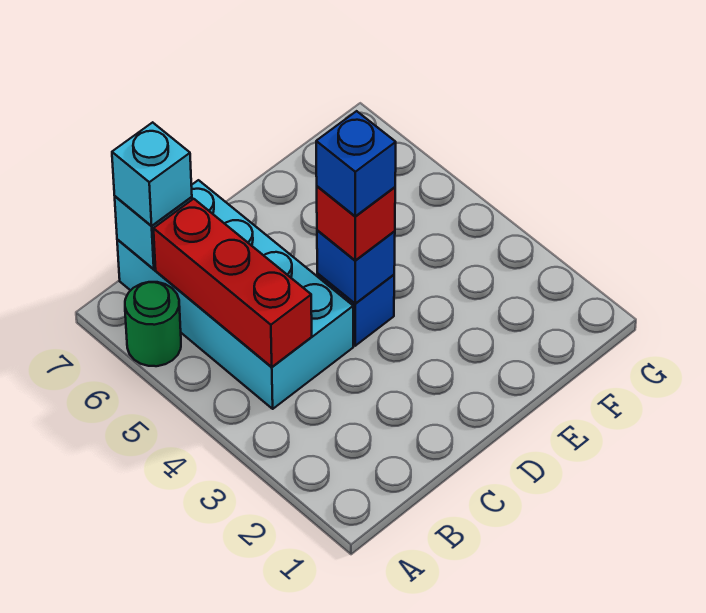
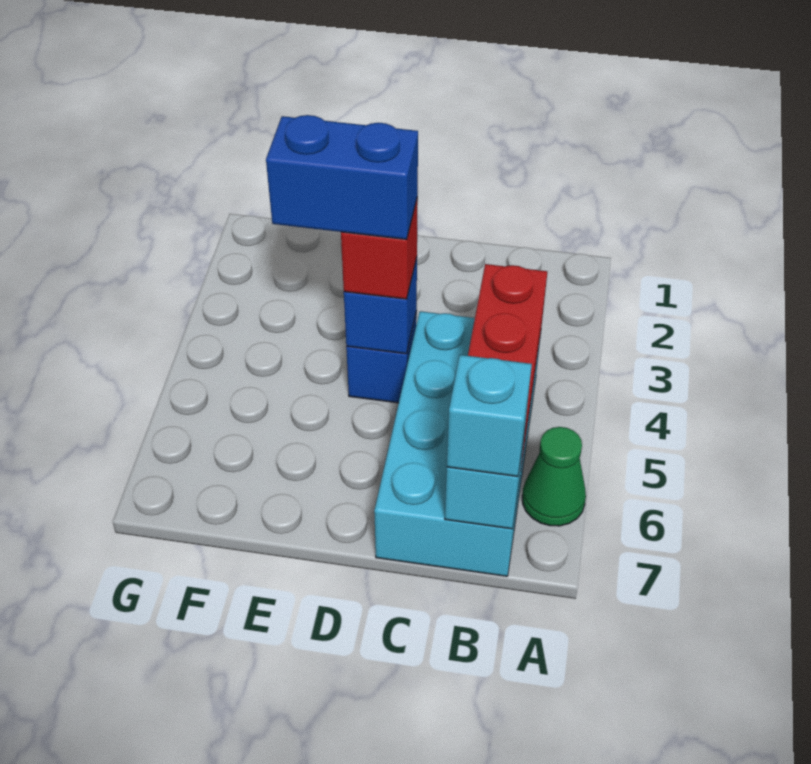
green 1x1 round brick [125,282,181,366] -> green 1x1 cone [522,427,586,526]
blue 1x1 brick [316,111,396,216] -> blue 1x2 brick [266,115,418,240]

